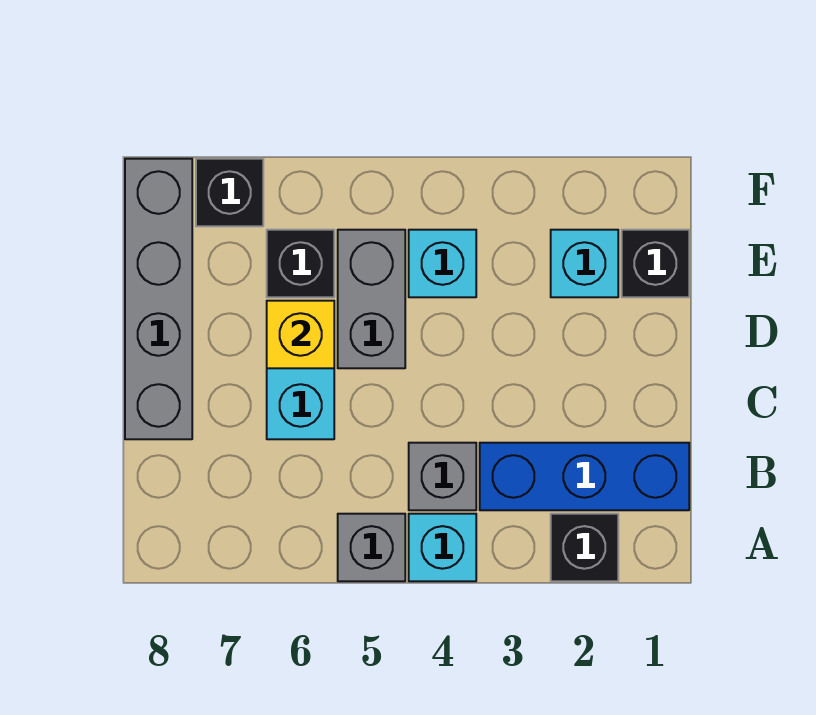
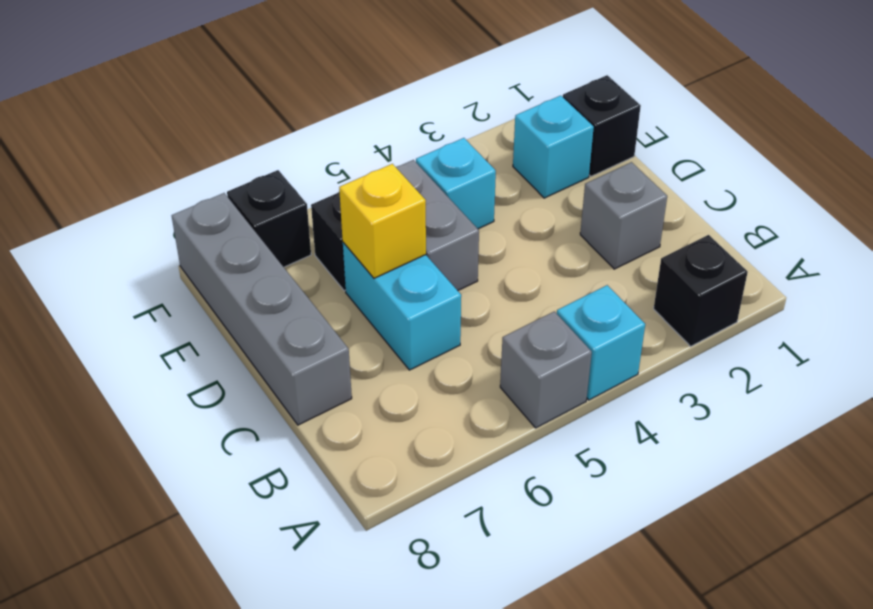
blue 1x3 brick [480,443,689,510] -> none
grey 1x1 brick [409,443,476,510] -> grey 1x1 brick moved to [580,162,667,269]

